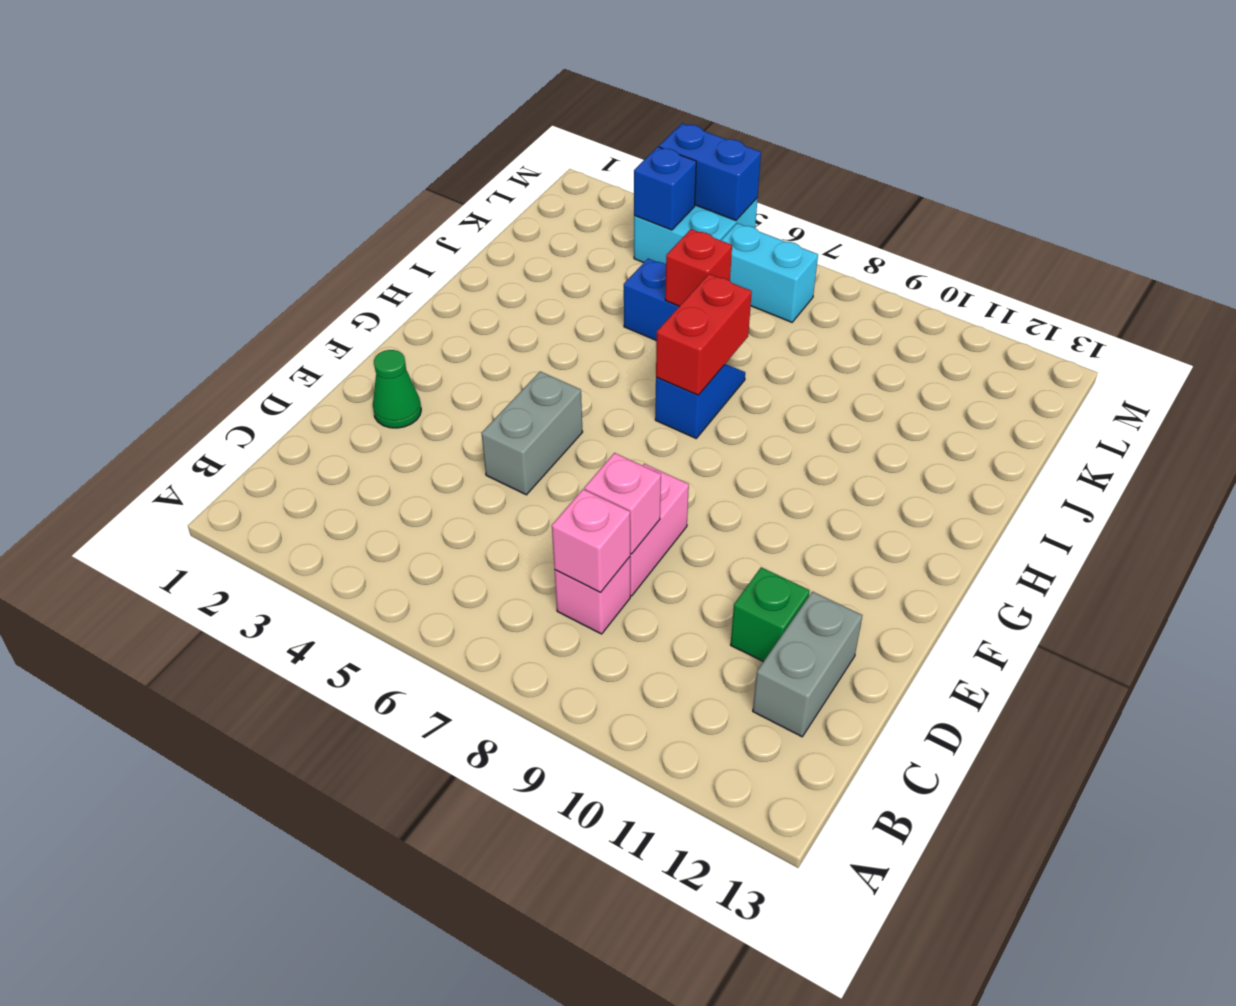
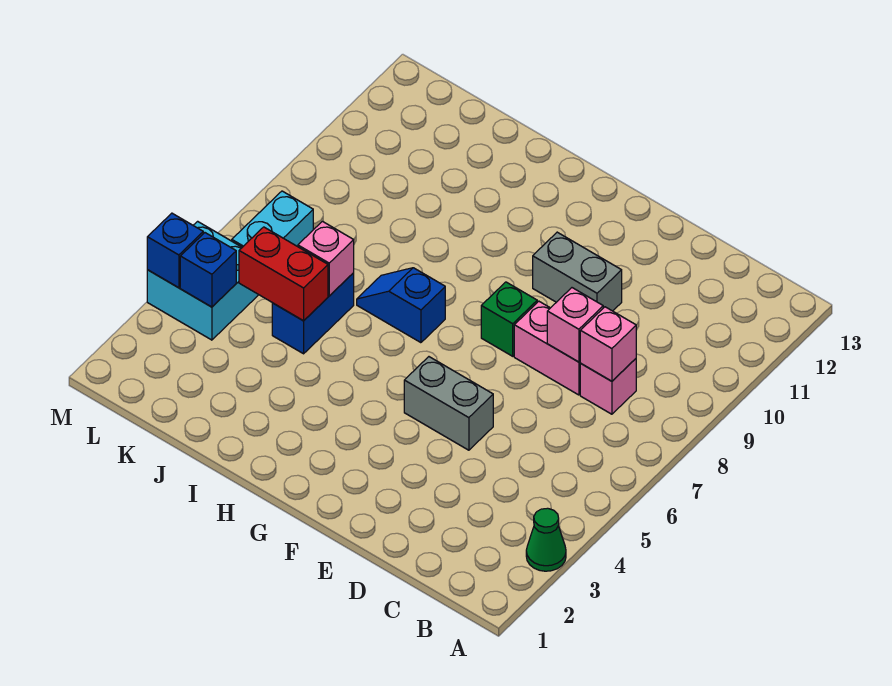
grey 1x2 brick [753,592,862,737] -> grey 1x2 brick moved to [533,232,622,311]
green 1x1 brick [731,567,810,662] -> green 1x1 brick moved to [481,282,537,356]
green 1x1 cone [373,350,421,428] -> green 1x1 cone moved to [526,508,566,571]
red 1x2 brick [656,274,752,395] -> red 1x2 brick moved to [239,227,328,321]
red 1x1 brick [665,229,732,306] -> pink 1x1 brick [298,221,354,296]
blue 1x2 brick [659,123,761,220] -> blue 1x1 brick [147,213,203,288]

